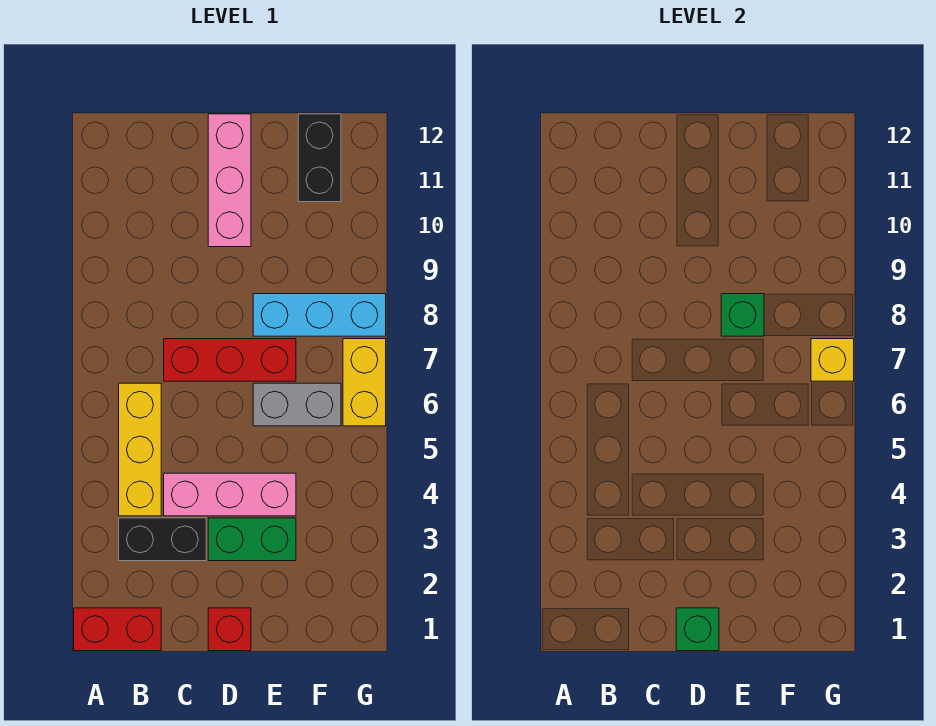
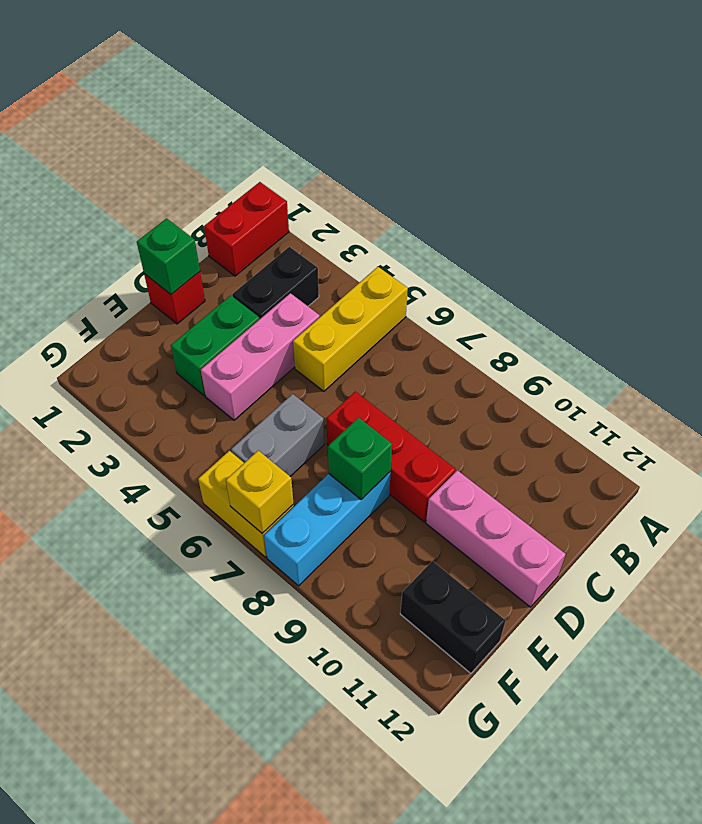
yellow 1x3 brick [119,383,161,516] -> yellow 1x3 brick turned to [293,267,408,391]
red 1x3 brick [164,339,296,381] -> red 1x3 brick turned to [327,392,455,522]

